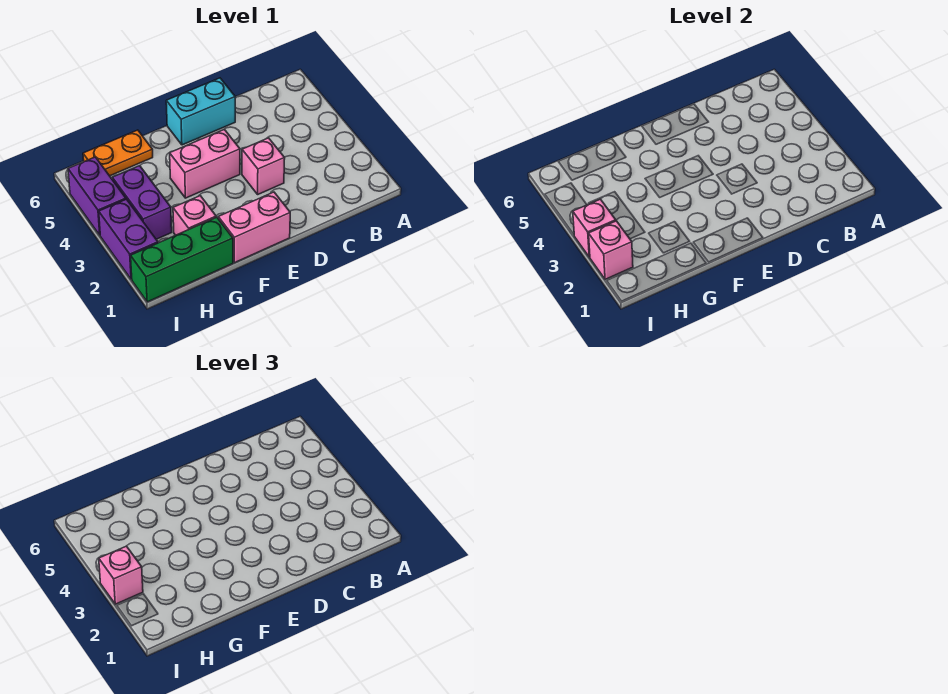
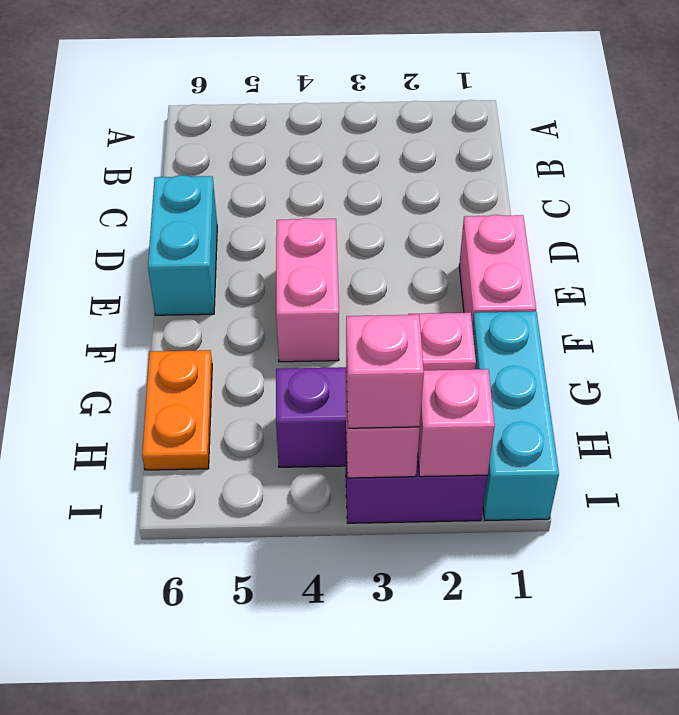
pink 1x1 brick [242,138,285,194] -> none
green 1x3 brick [131,217,233,302] -> cyan 1x3 brick [472,311,559,520]
purple 1x2 brick [68,157,126,235] -> none

